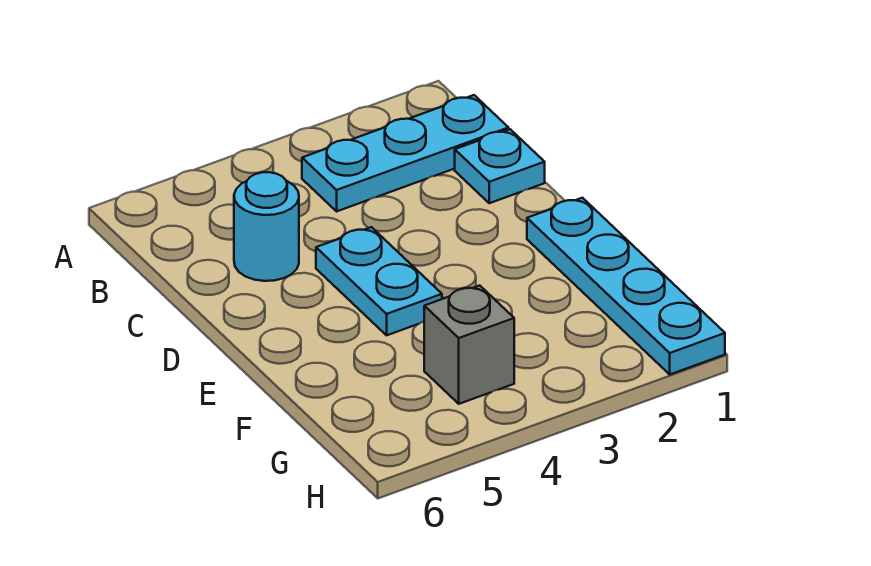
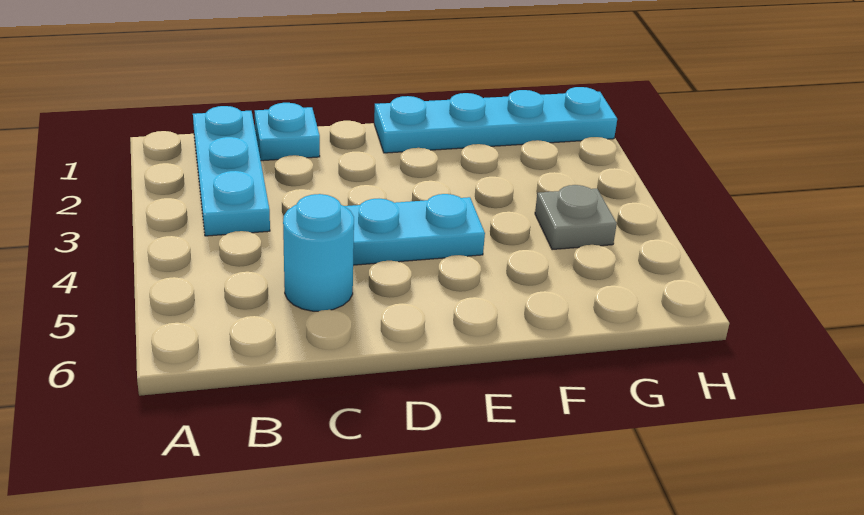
grey 1x1 brick [424,286,514,404] -> grey 1x1 plate [535,185,617,250]

